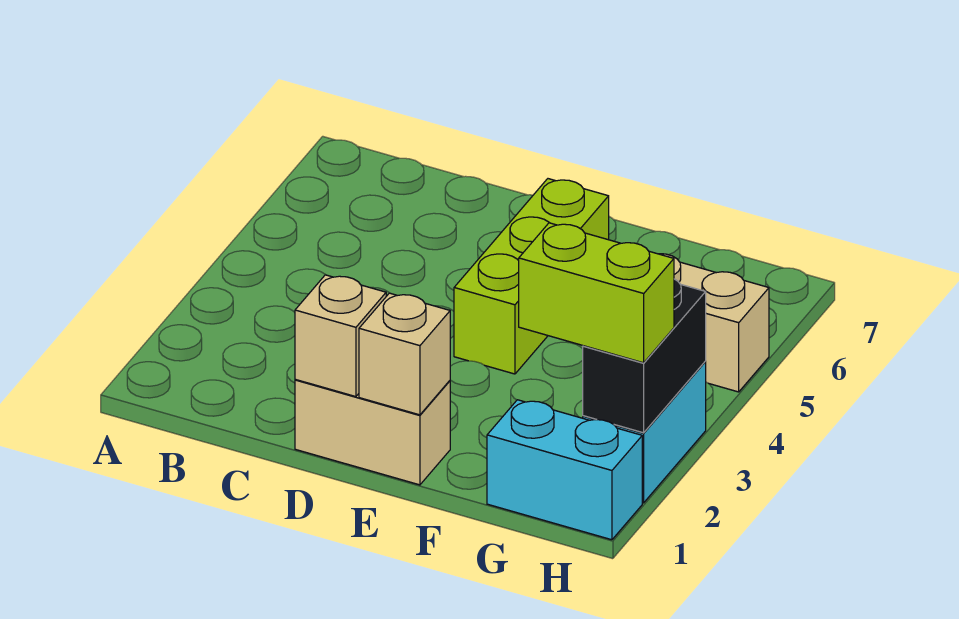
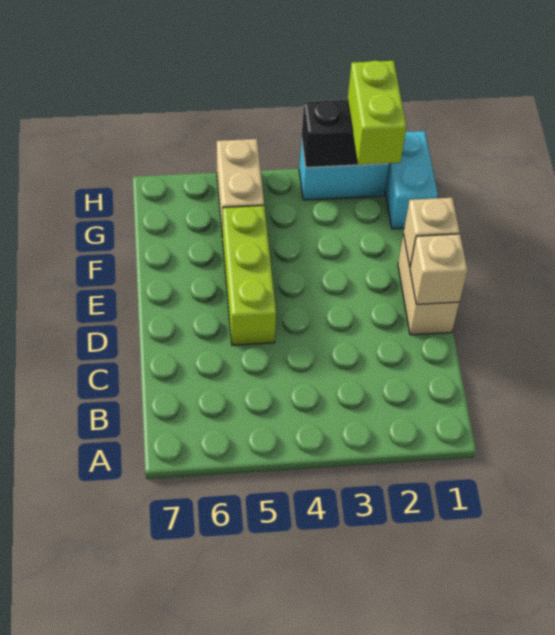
lime 1x3 brick [454,179,609,374] -> lime 1x3 brick turned to [223,205,276,345]

